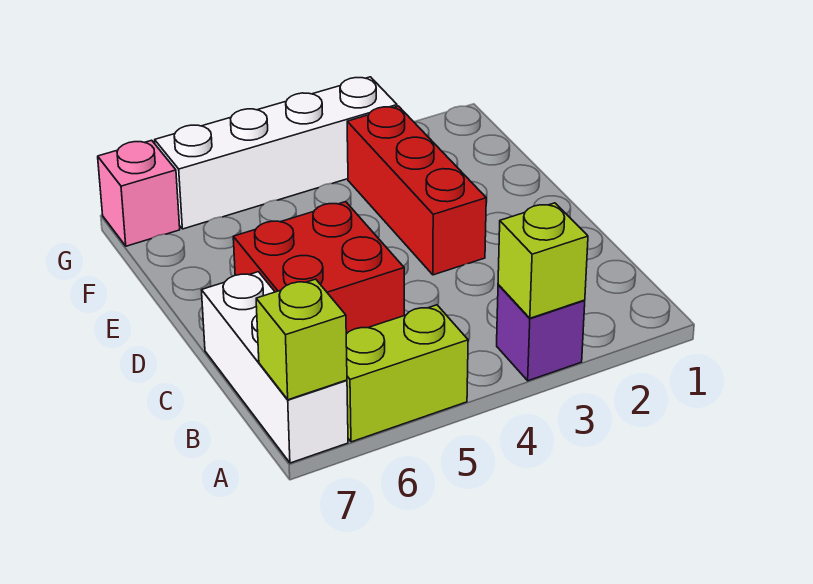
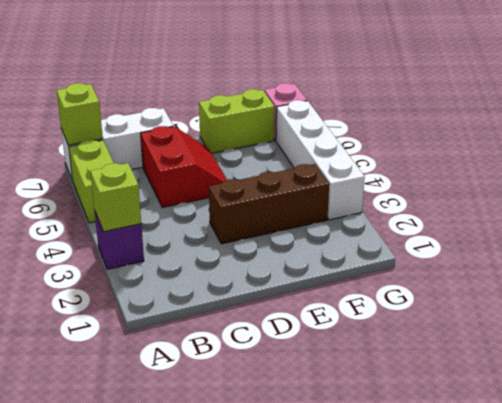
red 2x2 brick [233,202,404,334] -> red 2x2 slope [141,126,227,208]
red 1x3 brick [347,106,486,275] -> brown 1x3 brick [209,164,329,244]
none -> lime 1x2 brick [199,89,275,153]

